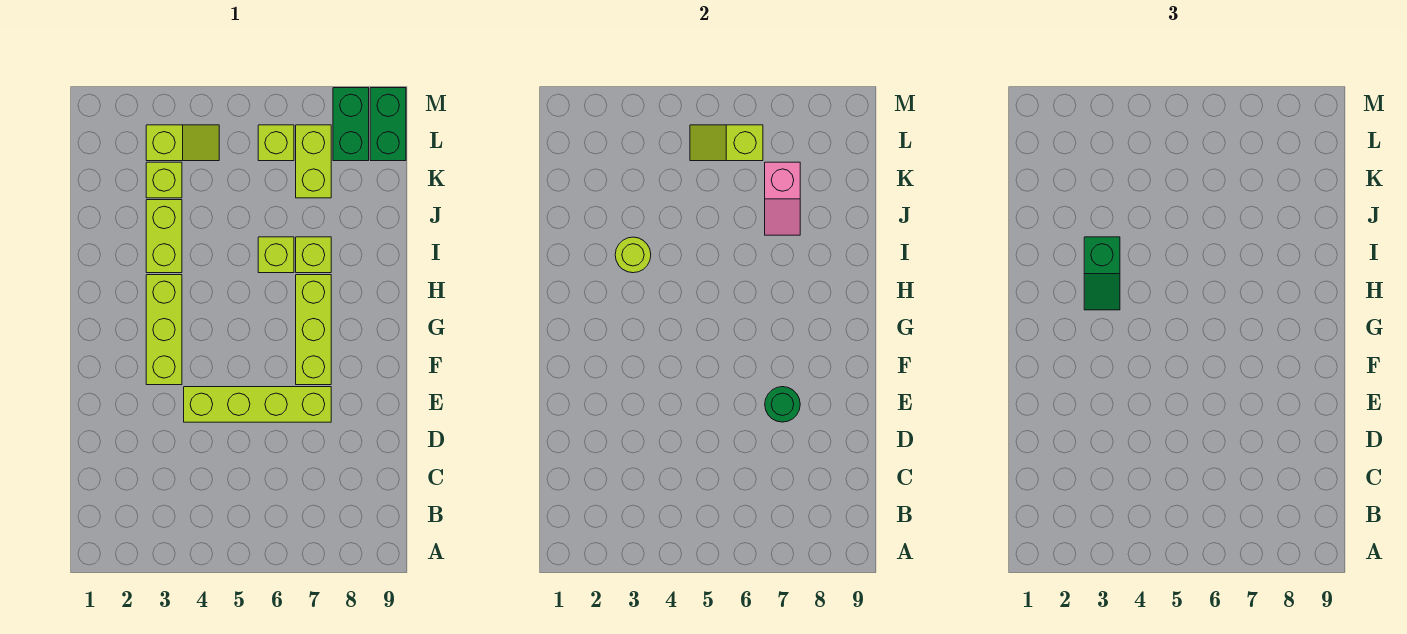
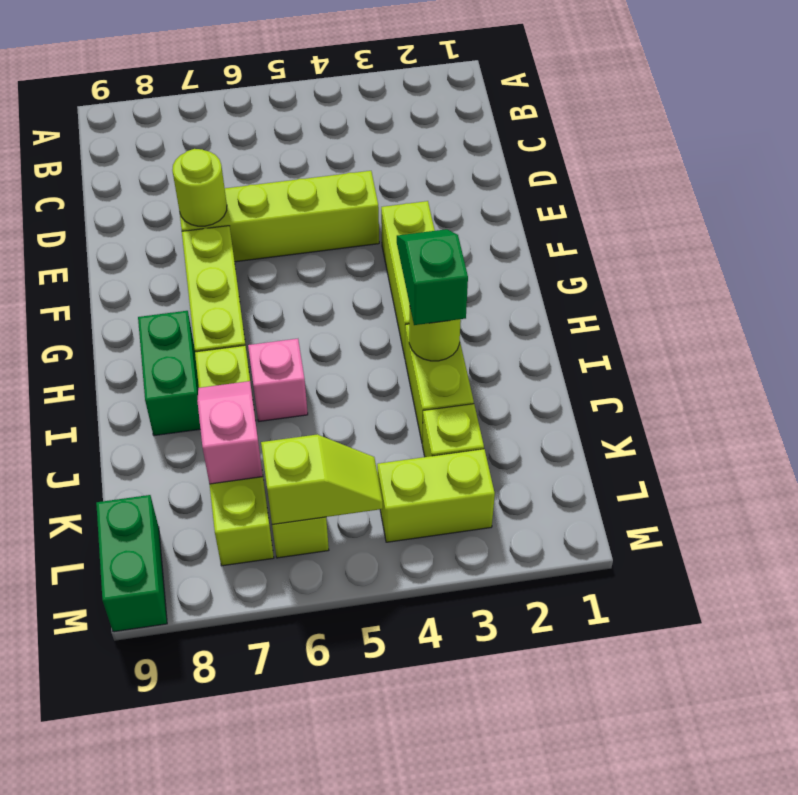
green 1x1 round brick [765,387,800,422] -> lime 1x1 round brick [172,149,227,226]
lime 1x1 brick [258,237,294,273] -> pink 1x1 brick [248,339,308,421]
lime 1x2 slope [146,125,219,161] -> lime 1x2 brick [377,449,495,542]
green 1x2 brick [333,88,369,161] -> green 1x2 brick moved to [138,311,200,436]

